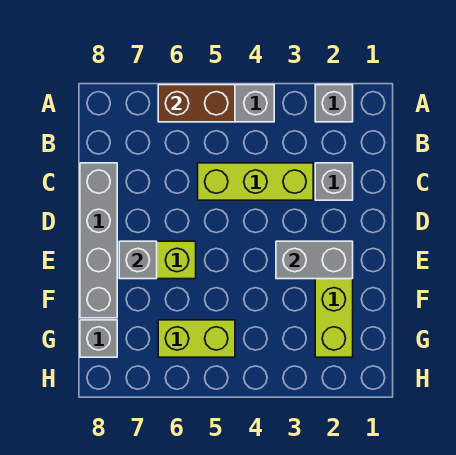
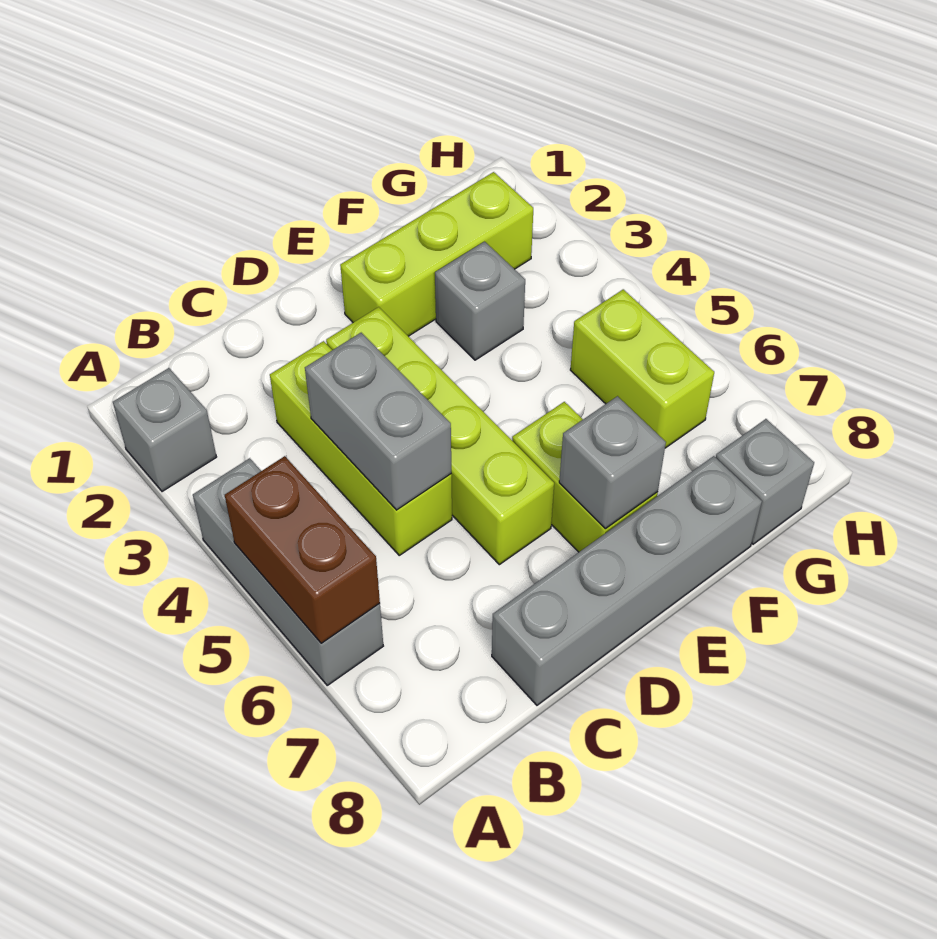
grey 1x1 brick [315,163,353,200] -> grey 1x1 brick moved to [435,242,525,360]
none -> lime 1x4 brick [326,307,554,565]
grey 1x2 brick [276,241,353,279] -> grey 1x2 brick moved to [305,333,451,510]

